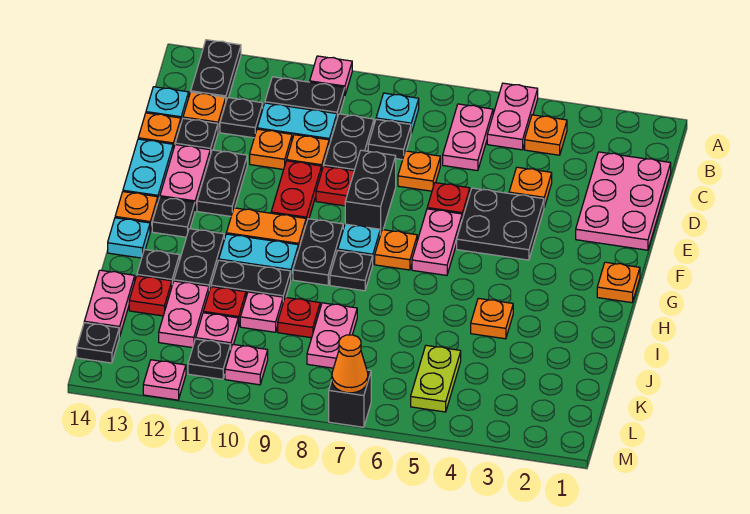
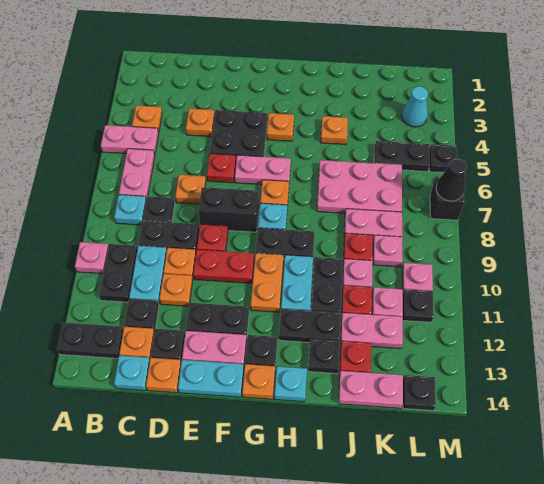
pink 1x2 plate [443,104,493,171] -> pink 1x2 plate turned to [119,149,155,198]
pink 2x3 plate [576,152,671,250] -> pink 2x3 plate moved to [317,160,402,213]
orange 1x1 plate [597,262,640,303] -> orange 1x1 plate moved to [267,113,294,141]
black 1x1 plate [330,250,373,291] -> black 1x1 plate moved to [429,144,457,173]
lime 1x2 plate [411,345,461,412] -> black 1x2 plate [374,141,430,172]
none -> cyan 1x1 cone [402,86,428,127]
orange 1x1 cone [332,335,368,393] -> black 1x1 cone [436,158,467,201]
pink 1x1 plate [143,360,186,400] -> pink 1x1 plate moved to [373,235,402,267]

